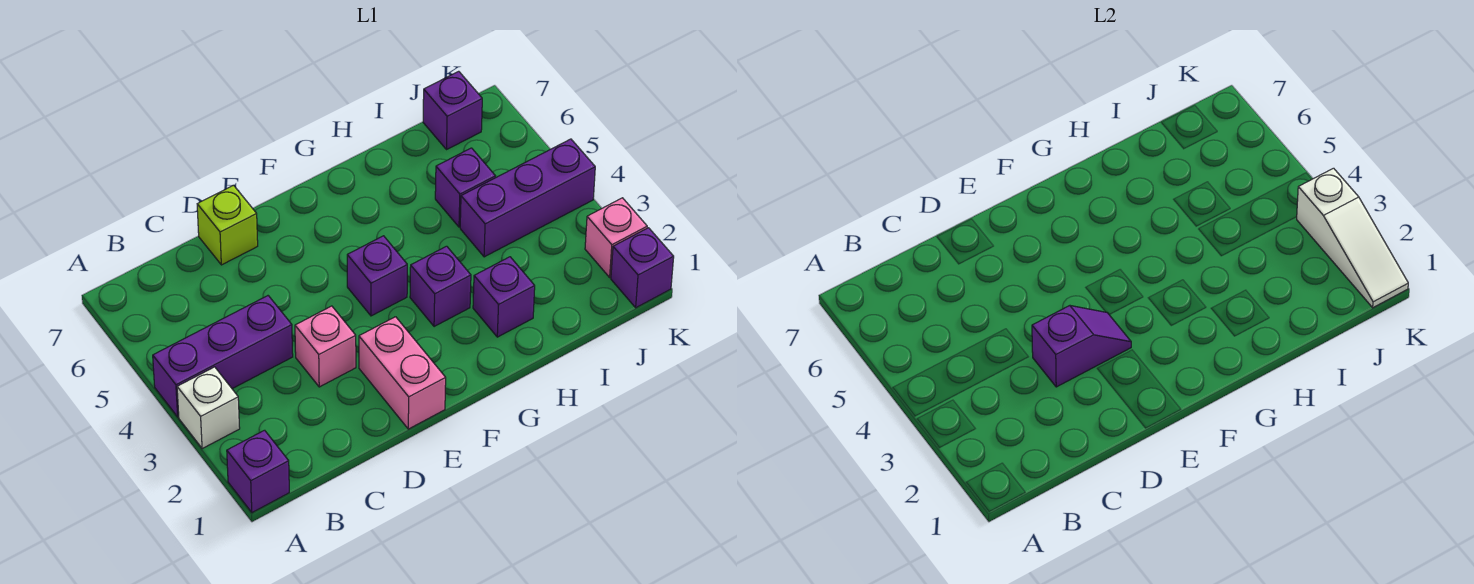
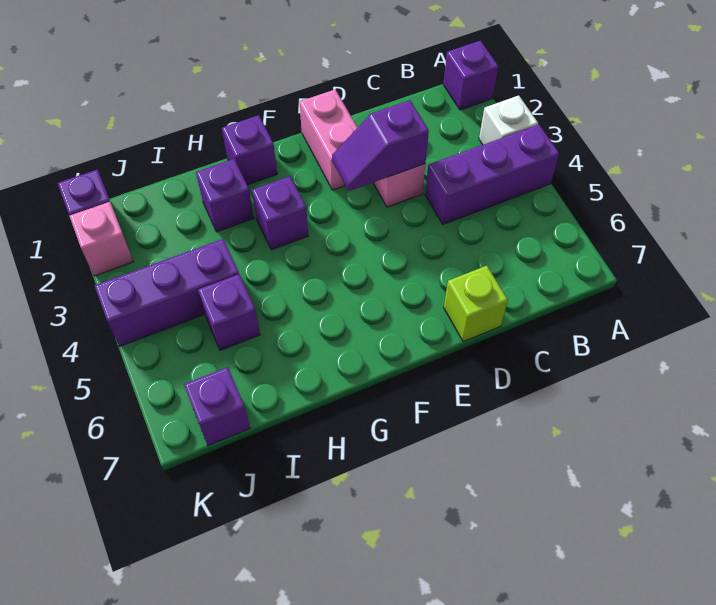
purple 1x1 brick [347,236,407,316] -> purple 1x1 brick moved to [222,115,277,185]
white 1x3 slope [1297,168,1408,308] -> none

